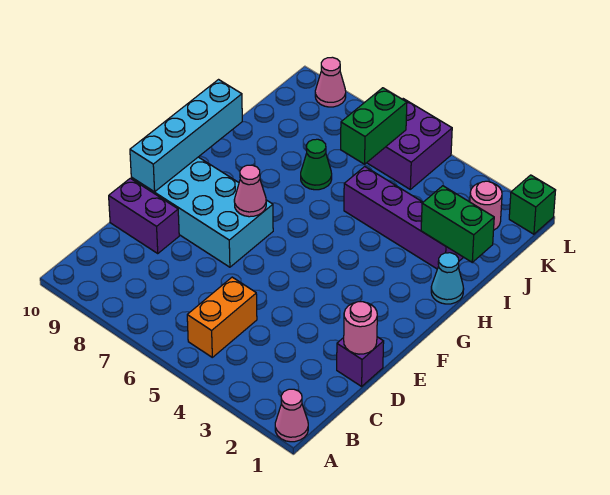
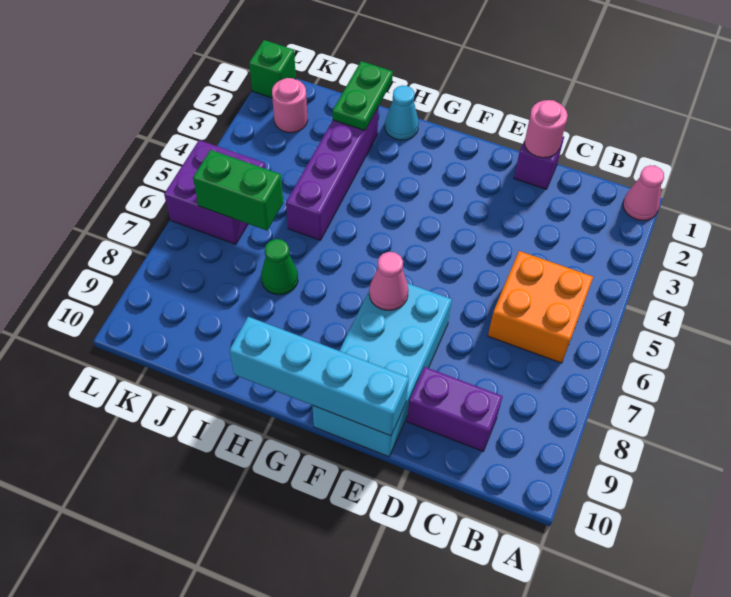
orange 1x2 brick [187,277,257,357] -> orange 2x2 brick [488,251,593,363]
purple 1x2 brick [109,178,179,253] -> purple 1x2 brick turned to [407,367,503,451]
green 1x2 brick [421,186,494,262] -> green 1x2 plate [333,61,393,131]
pink 1x1 cone [315,57,346,107] -> none

